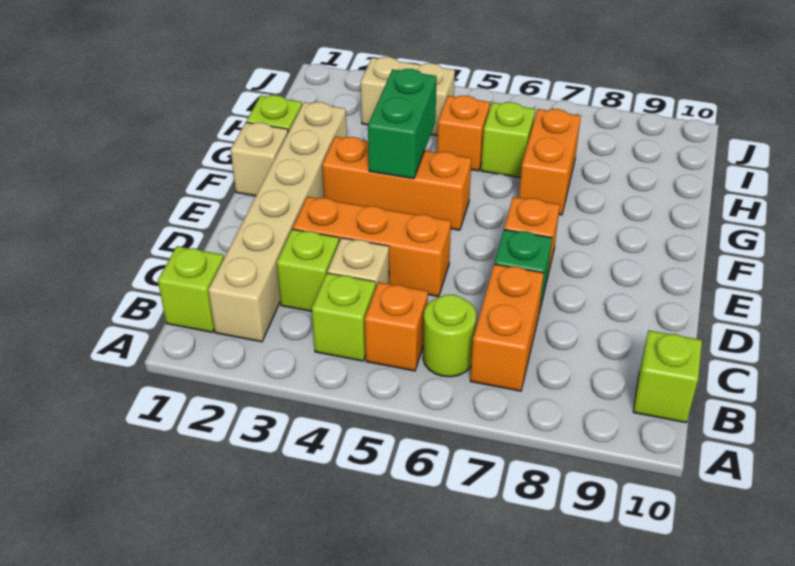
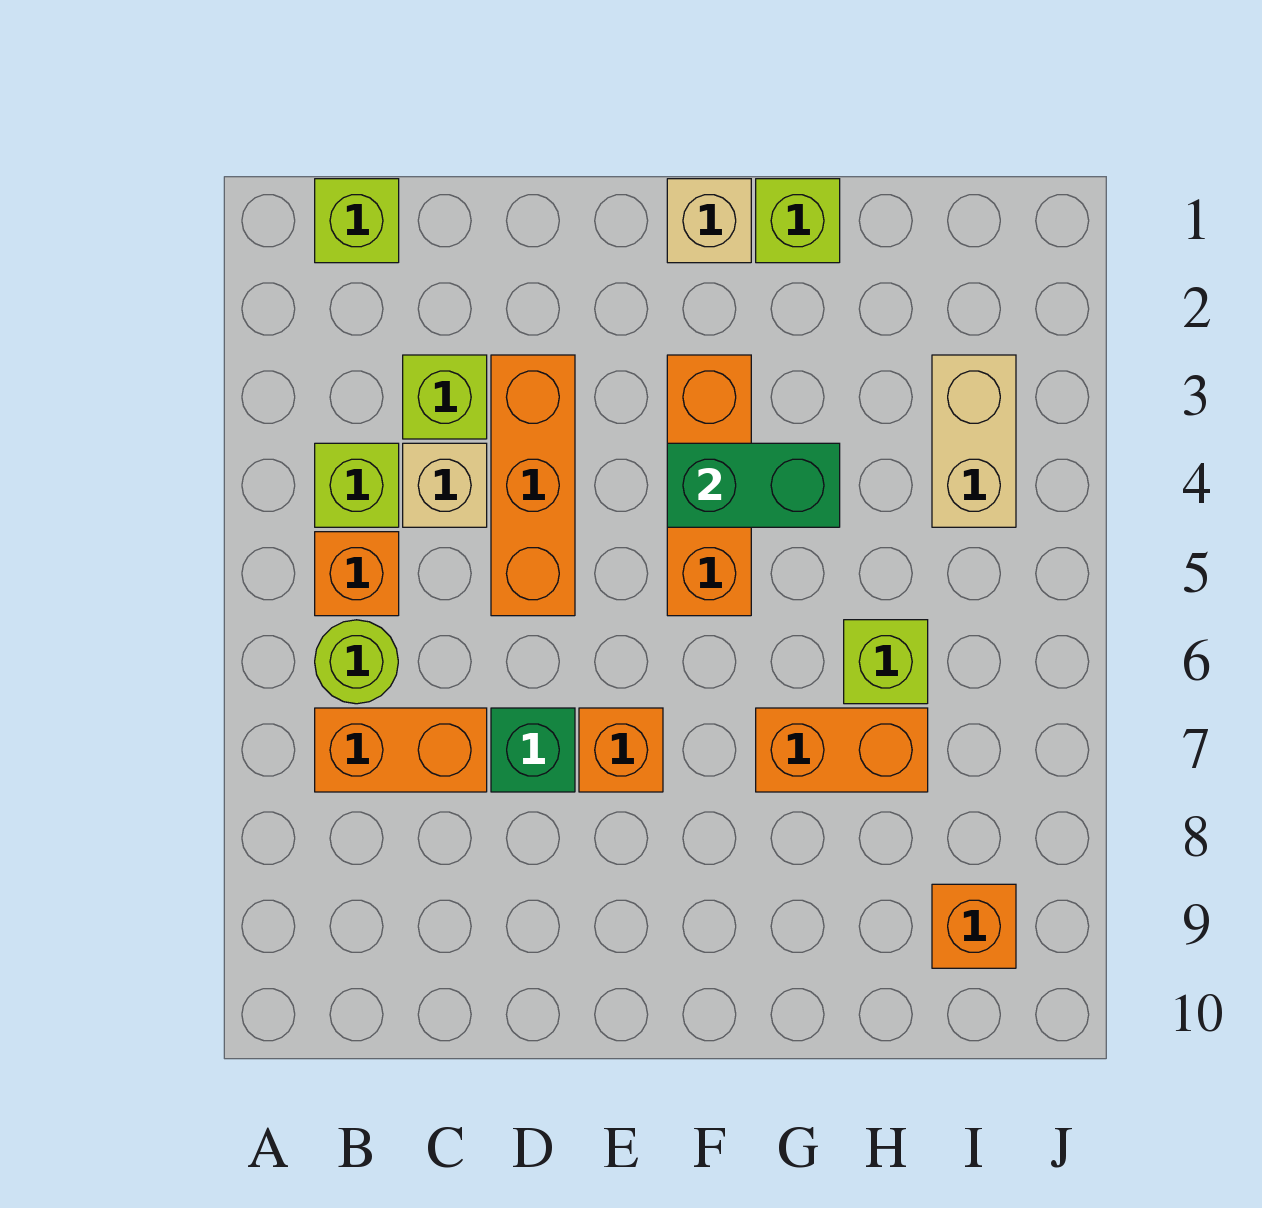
tan 1x6 brick [208,102,347,342] -> none
lime 1x1 brick [633,330,702,423] -> none
orange 1x1 brick [437,96,490,171] -> orange 1x1 brick moved to [932,884,1016,968]

